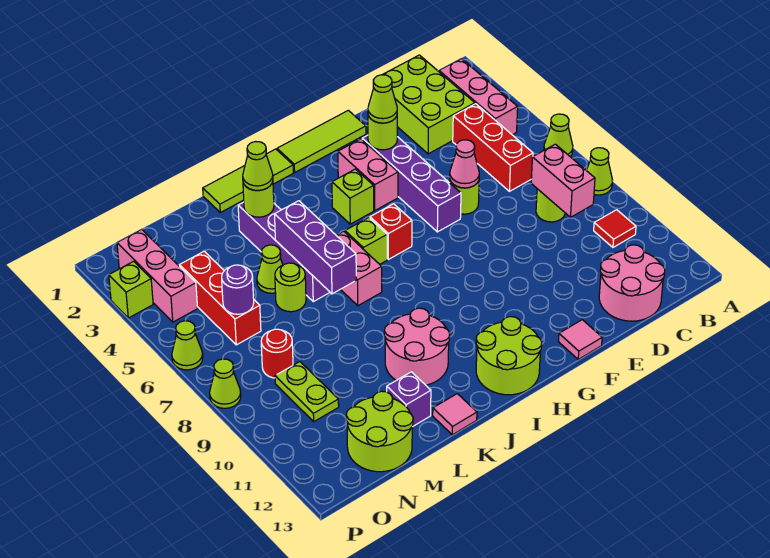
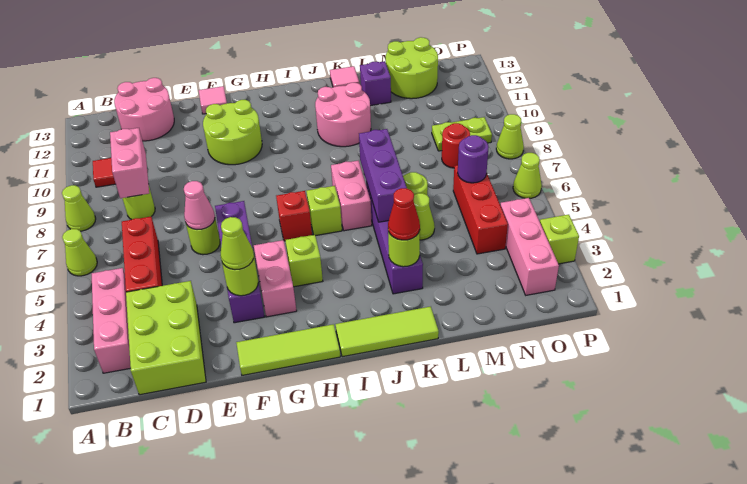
lime 2x2 round brick [476,317,542,395] -> lime 2x2 round brick moved to [203,100,262,165]
lime 1x1 cone [243,141,273,190] -> red 1x1 cone [388,188,420,240]
lime 1x2 plate [275,362,339,421] -> lime 1x2 plate turned to [432,117,492,151]

